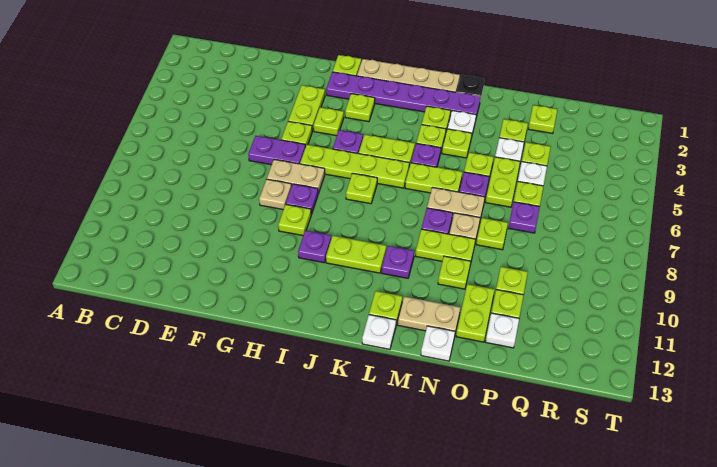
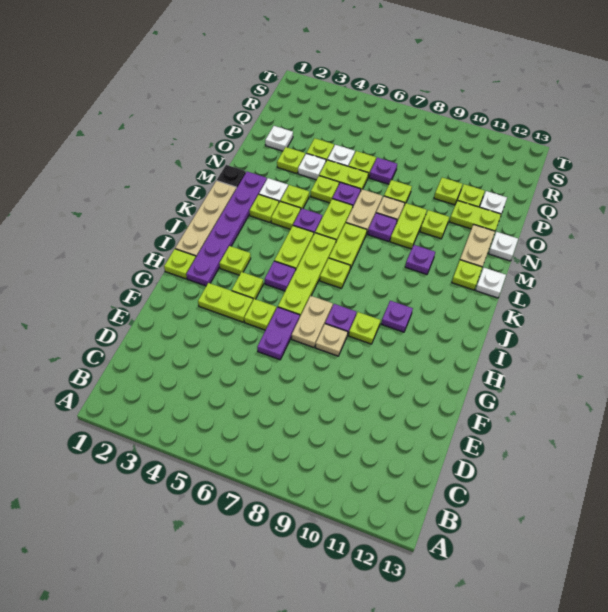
lime 1x2 plate [326,236,386,273] -> lime 1x2 plate moved to [329,223,367,269]
lime 1x1 plate [528,105,557,134] -> white 1x1 plate [265,126,293,151]

